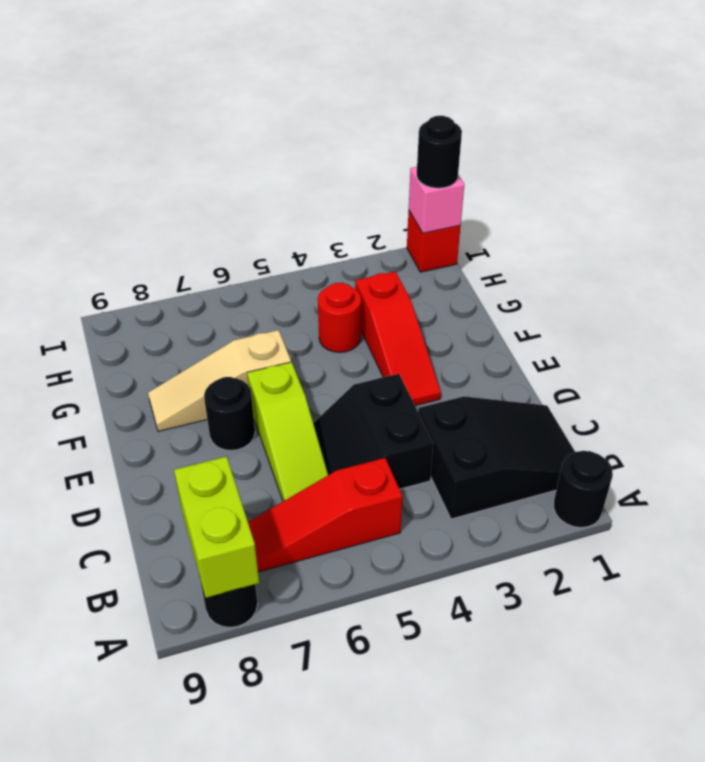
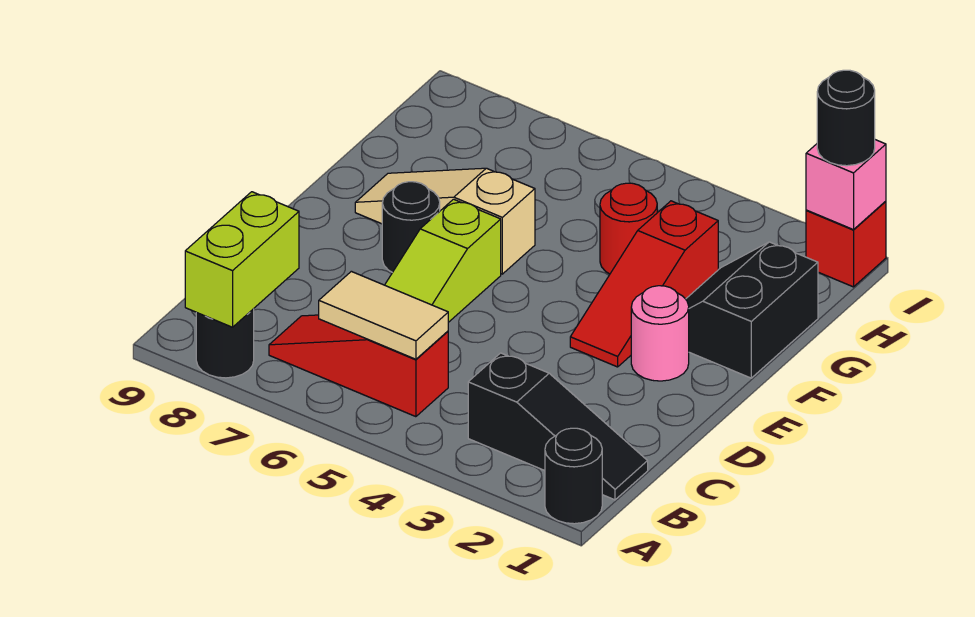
black 2x3 slope [418,396,575,519] -> black 1x3 slope [468,353,648,500]
none -> tan 1x2 tile [319,271,448,359]
black 2x2 slope [313,374,433,489] -> black 2x2 slope moved to [686,242,818,378]
none -> pink 1x1 round brick [631,286,689,381]

